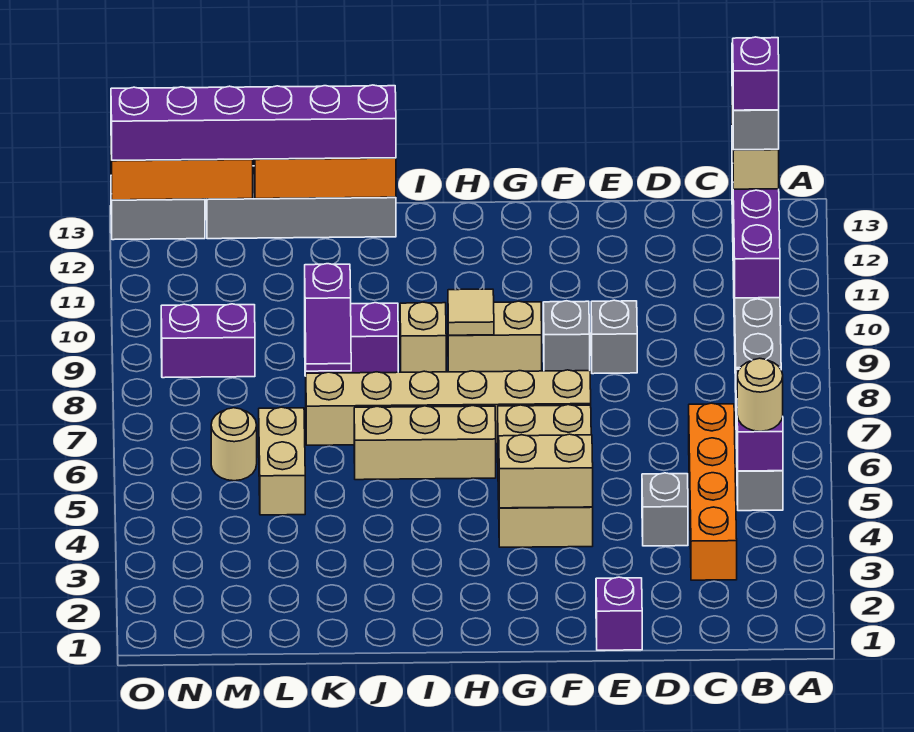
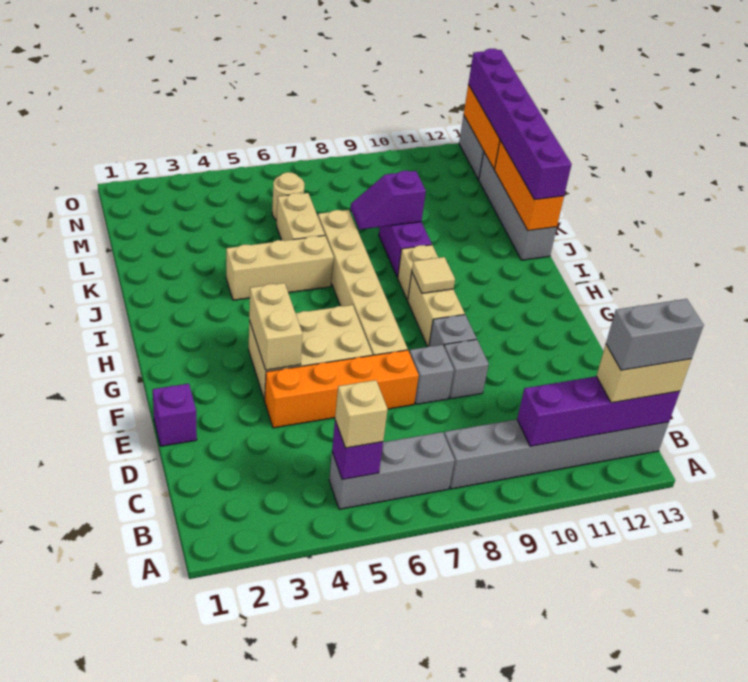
tan 1x1 round brick [737,358,783,431] -> tan 1x1 brick [335,380,388,448]
purple 1x1 brick [733,37,779,110] -> none
orange 1x4 brick [689,403,737,580] -> orange 1x4 brick moved to [265,350,419,428]
grey 1x1 brick [642,473,688,546] -> grey 1x1 brick moved to [409,345,454,404]
tan 1x3 brick [354,406,496,480] -> tan 1x3 brick turned to [226,236,334,300]
tan 1x2 brick [259,407,305,515] -> tan 1x2 brick turned to [277,193,325,241]
purple 1x2 brick [161,304,255,378] -> none

